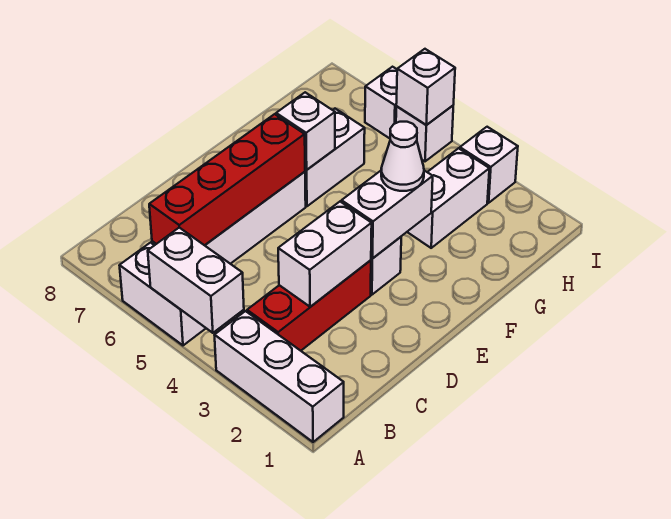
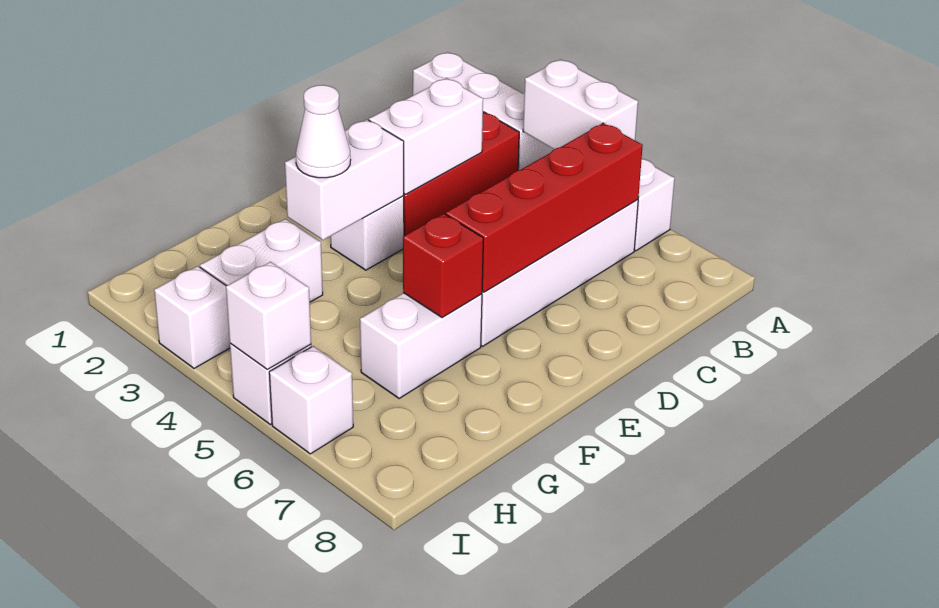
white 1x1 brick [276,92,335,170] -> red 1x1 brick [403,214,483,318]

